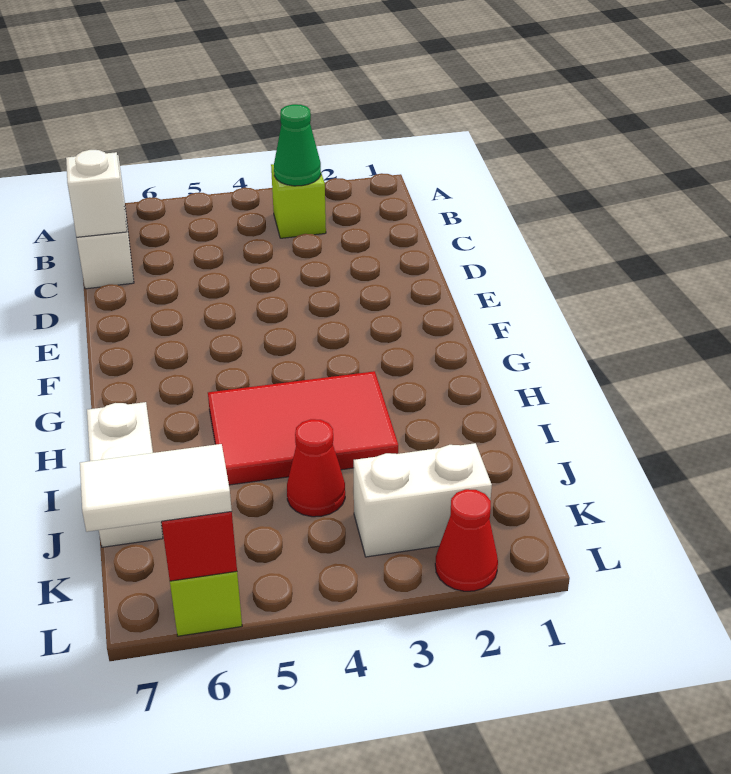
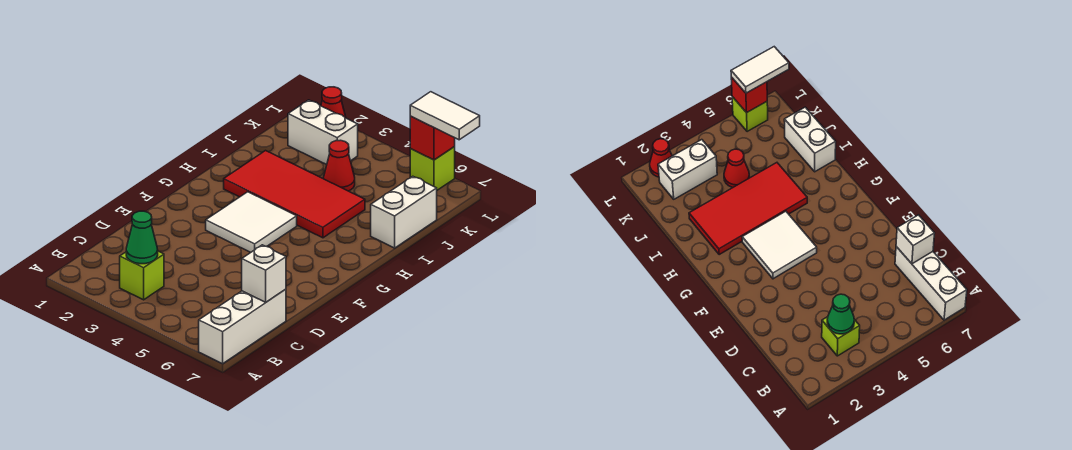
none -> white 2x2 tile [206,192,297,253]
red 2x3 tile [208,371,398,485] -> red 2x4 tile [224,151,365,238]

